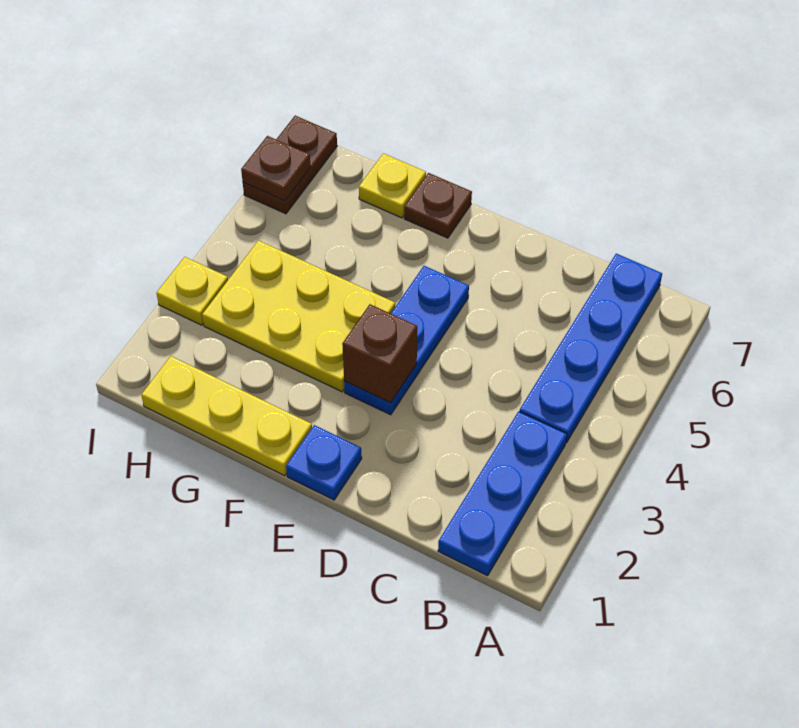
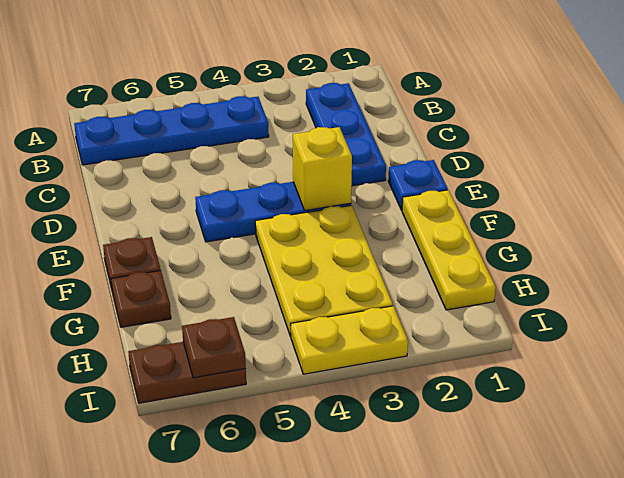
blue 1x3 plate [438,411,567,576] -> blue 1x3 plate turned to [306,83,386,186]
brown 1x1 brick [342,304,417,403] -> yellow 1x1 brick [293,127,352,210]
yellow 1x1 plate [359,153,426,218] -> brown 1x1 plate [111,271,171,327]
yellow 1x1 plate [157,257,228,325] -> yellow 1x2 plate [291,306,408,374]

